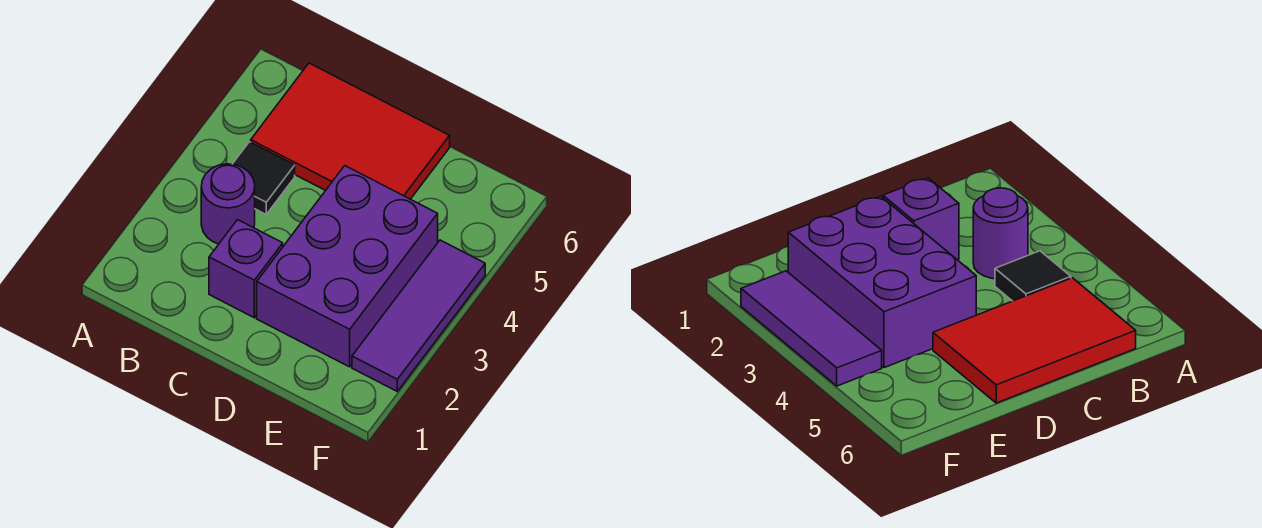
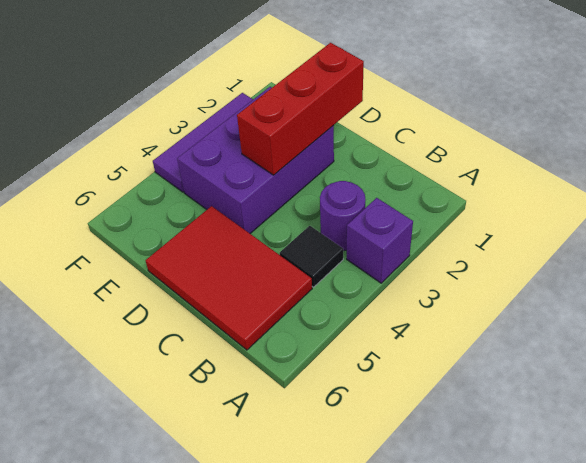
purple 1x1 brick [209,220,283,318] -> purple 1x1 brick moved to [347,198,413,283]
none -> red 1x3 brick [237,43,364,175]

